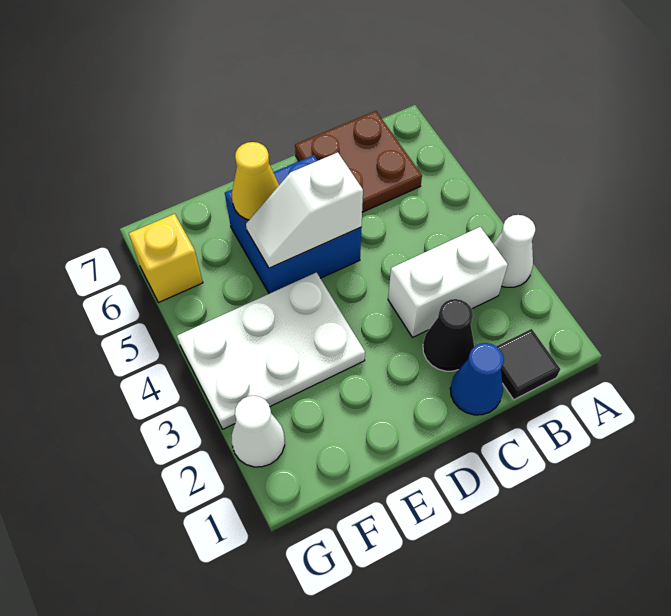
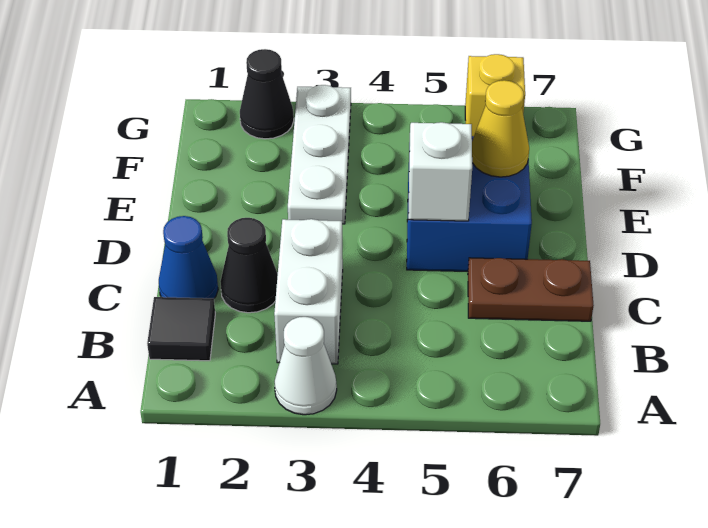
brown 2x2 plate [295,111,422,212] -> brown 1x2 plate [468,258,594,321]
white 2x3 plate [177,272,365,429] -> white 1x3 plate [288,85,351,224]
white 1x1 cone [231,396,285,467] -> black 1x1 cone [240,49,294,139]

